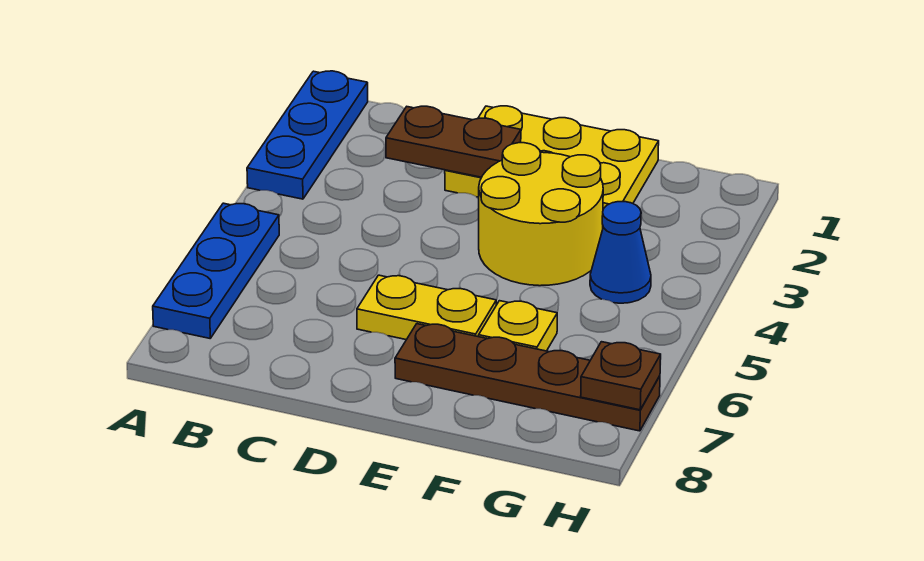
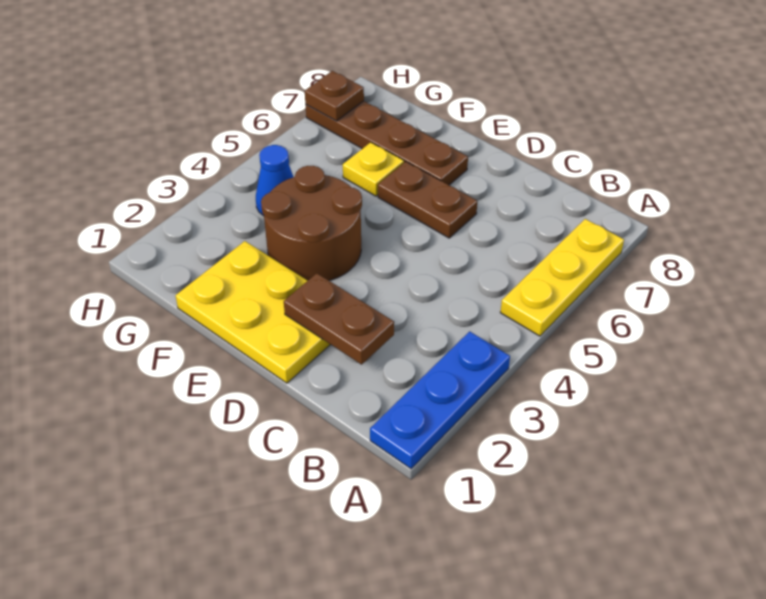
blue 1x3 plate [153,203,279,338] -> yellow 1x3 plate [500,219,624,336]
yellow 1x2 plate [357,275,496,340] -> brown 1x2 plate [378,162,477,238]
yellow 2x2 round brick [479,143,603,286] -> brown 2x2 round brick [261,166,362,281]

